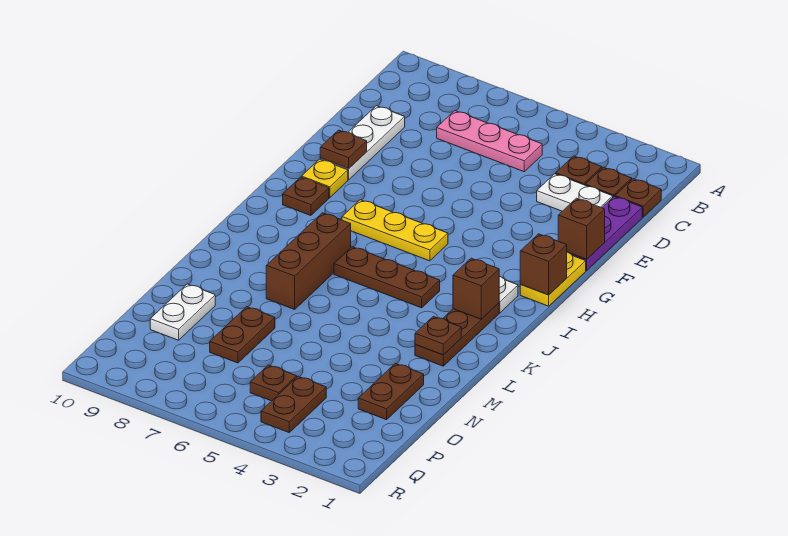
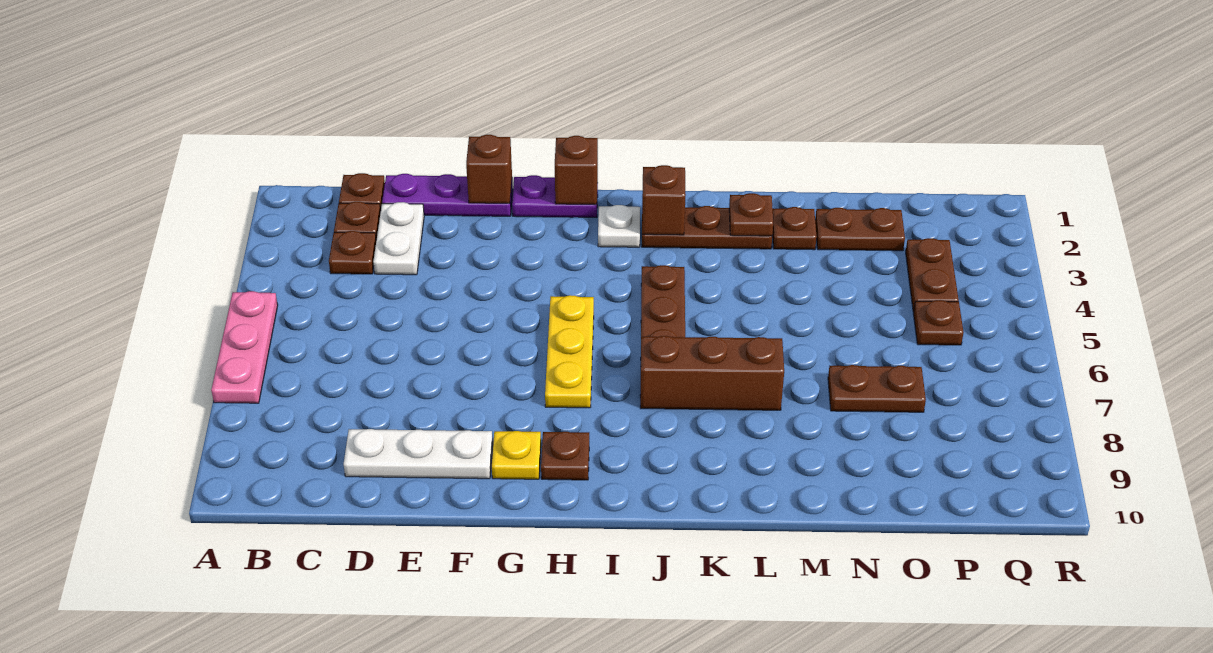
pink 1x3 plate [437,111,542,172] -> pink 1x3 plate moved to [211,291,278,403]
brown 1x1 plate [320,130,367,169] -> brown 1x1 plate moved to [773,207,817,250]
yellow 1x2 plate [520,252,586,306] -> purple 1x2 plate [512,175,598,218]
white 1x2 plate [150,284,215,340] -> none
brown 1x2 plate [261,376,326,432] -> brown 1x2 plate turned to [906,238,959,312]

